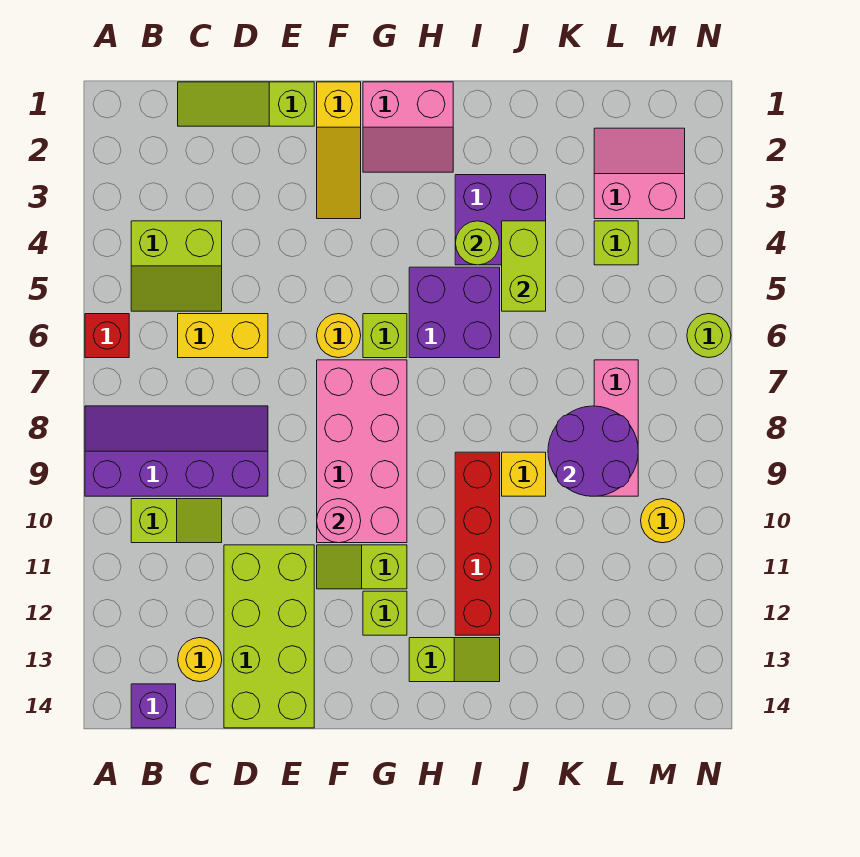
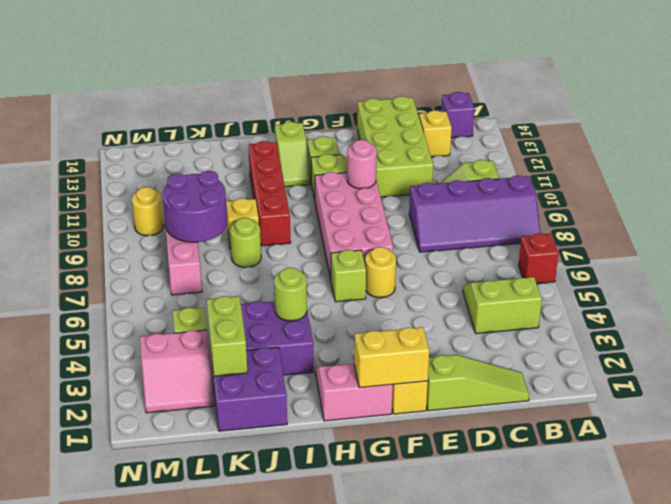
yellow 1x2 brick [178,314,268,358] -> yellow 1x2 brick moved to [354,327,429,388]
yellow 1x1 round brick [178,638,222,682] -> yellow 1x1 brick [419,110,452,157]
purple 2x2 brick [409,267,500,358] -> purple 2x2 brick moved to [212,347,287,431]
lime 1x2 slope [409,638,500,682] -> lime 1x2 slope turned to [275,122,310,187]
lime 1x2 brick [502,221,546,311] -> lime 1x2 brick moved to [207,296,247,376]
lime 1x1 round brick [687,314,731,358] -> lime 1x1 round brick moved to [230,218,261,267]

